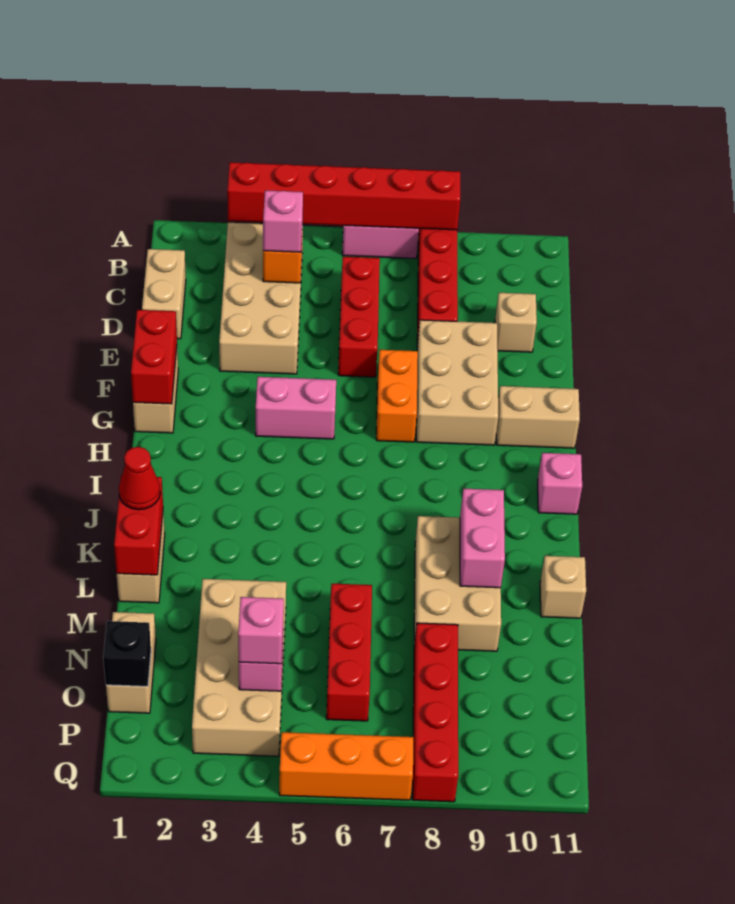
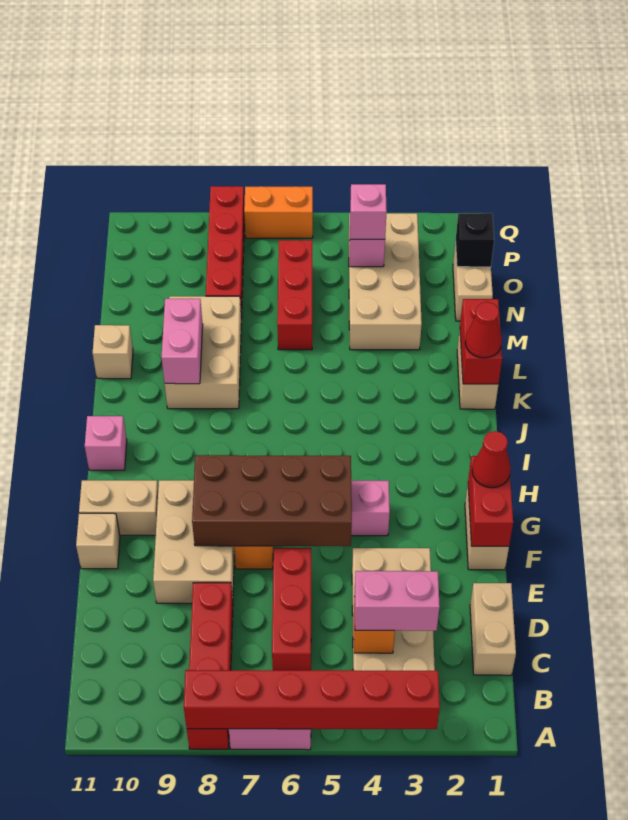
pink 1x1 brick [263,190,303,252] -> pink 1x2 brick [354,571,440,631]
tan 1x1 brick [495,293,537,352] -> tan 1x1 brick moved to [76,513,120,569]
none -> brown 2x4 brick [192,455,352,546]
none -> red 1x1 cone [472,431,511,488]
orange 1x3 brick [279,732,413,800] -> orange 1x2 brick [244,186,313,238]

